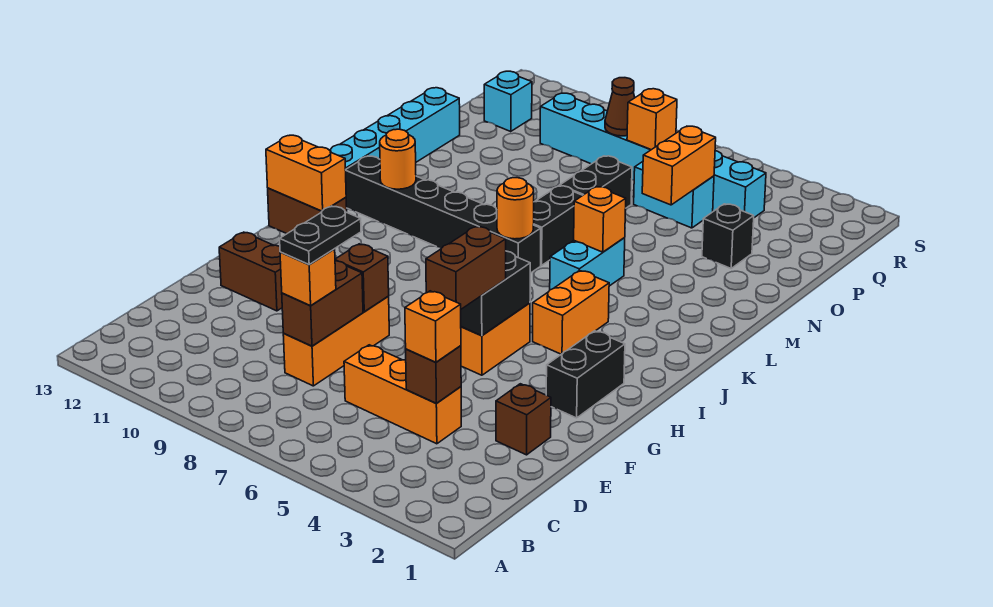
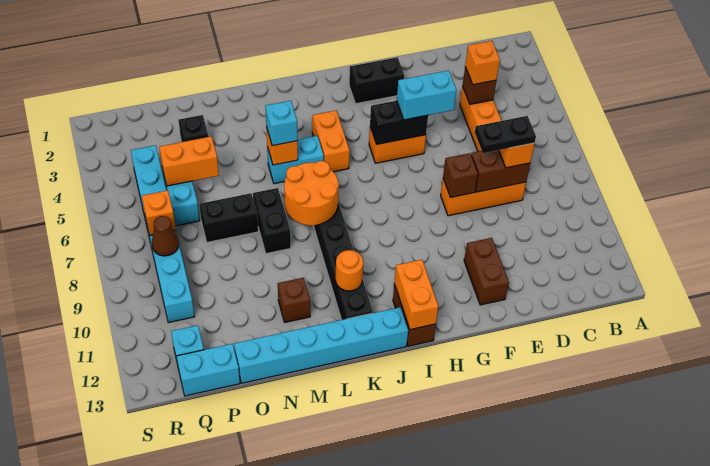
brown 1x1 brick [496,384,551,455] -> brown 1x1 brick moved to [278,278,310,322]
brown 1x2 brick [426,226,506,309] -> cyan 1x2 brick [397,70,457,120]
orange 1x2 brick [533,270,609,354] -> orange 1x2 brick turned to [312,111,350,172]
orange 1x1 round brick [497,178,534,239] -> orange 2x2 round brick [284,161,339,225]
none -> cyan 1x1 brick [266,101,298,146]
black 1x2 brick [534,186,583,265] -> black 1x2 brick turned to [253,188,291,254]
none -> cyan 1x2 brick [177,344,240,396]

